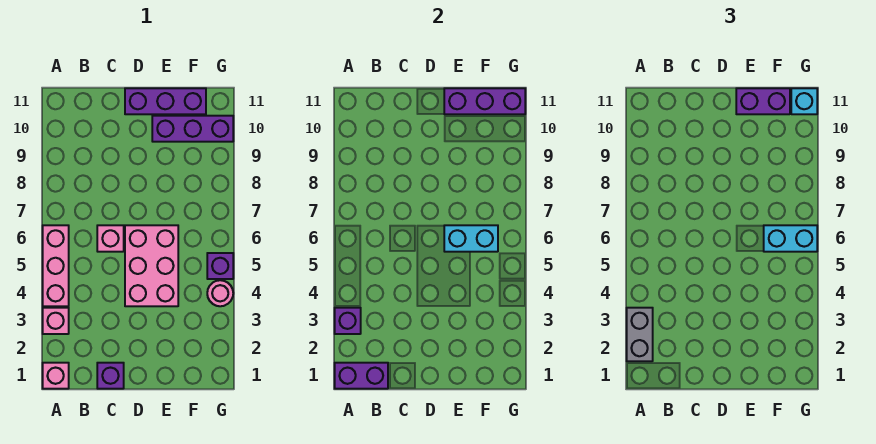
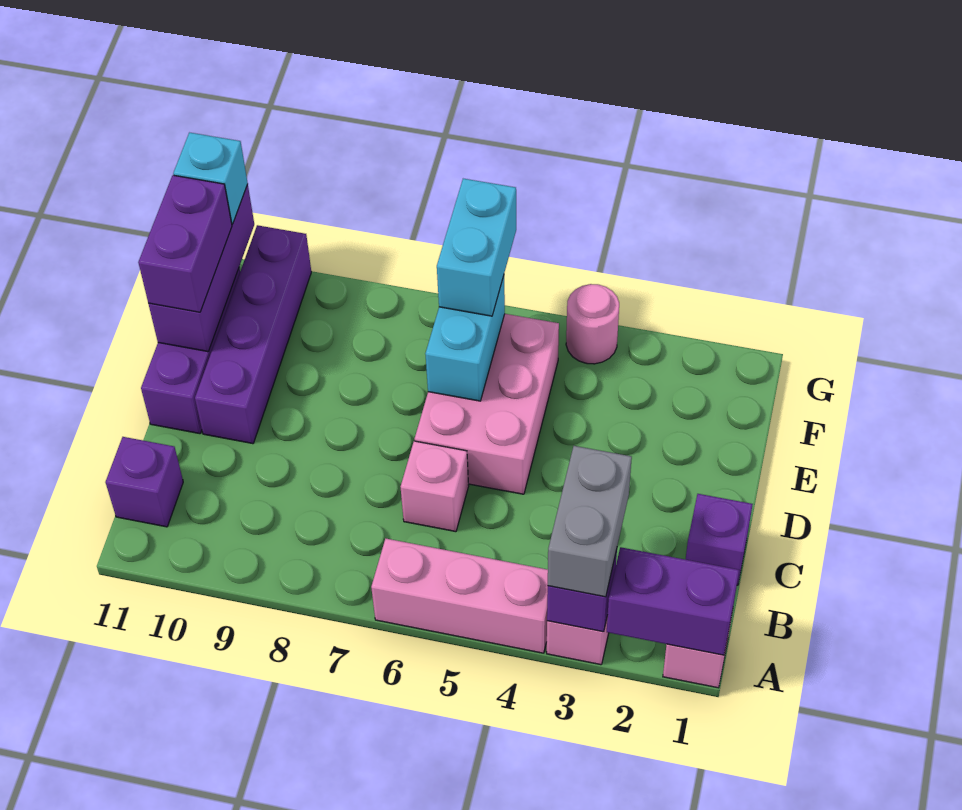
purple 1x2 brick [335,363,388,389] -> purple 1x2 brick turned to [607,547,739,655]
grey 1x2 brick [627,308,653,361] -> grey 1x2 brick turned to [548,446,632,597]
pink 2x3 brick [125,225,178,306] -> pink 2x3 brick turned to [415,314,559,494]
purple 1x3 brick [152,116,233,142] -> purple 1x4 brick [195,225,311,444]
purple 1x1 brick [207,253,233,279] -> purple 1x1 brick moved to [105,437,183,527]

